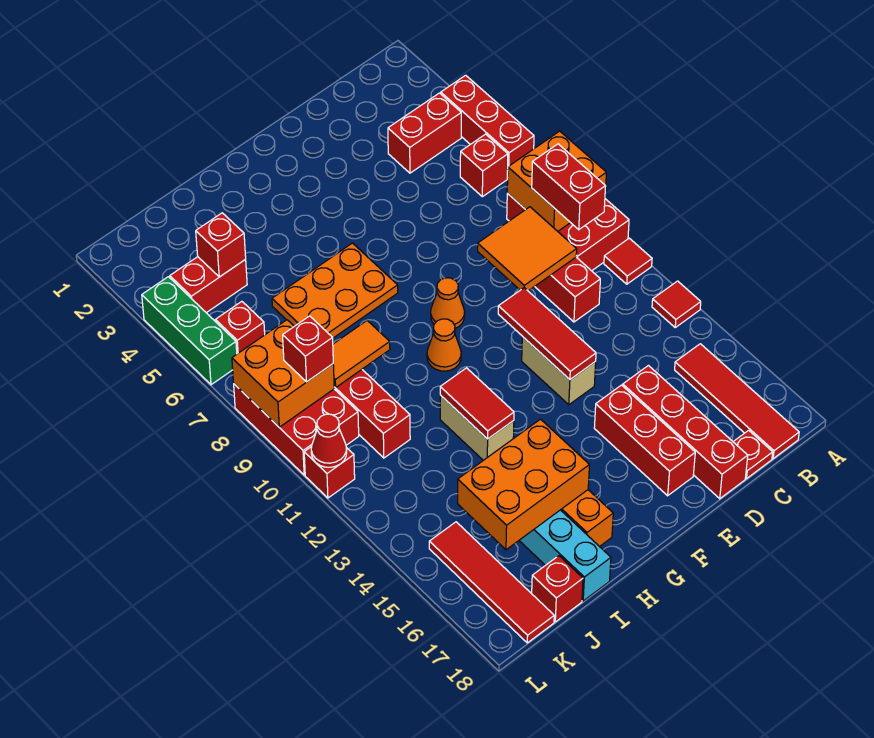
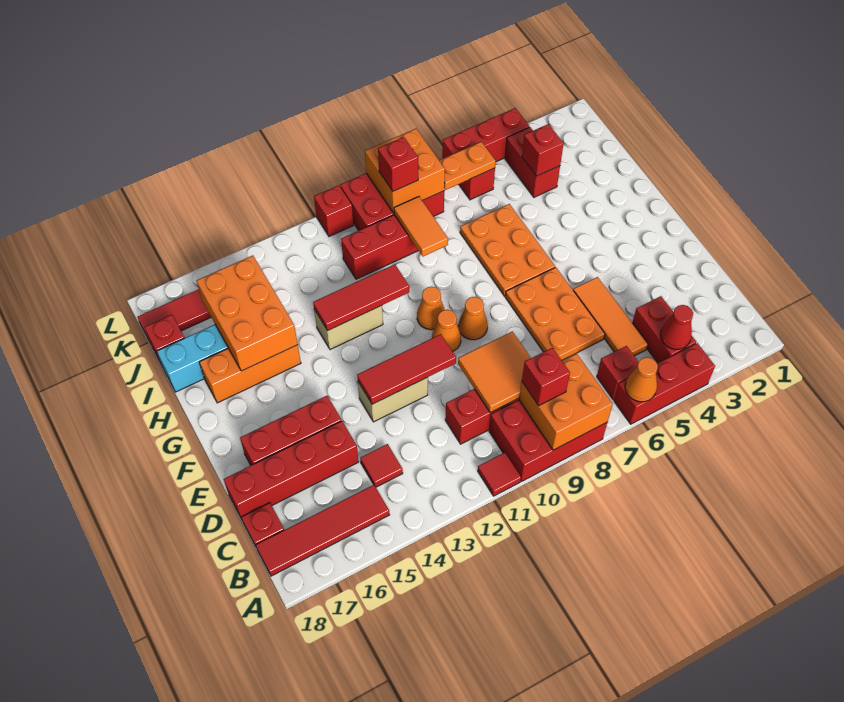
none -> orange 1x1 cone [625,357,658,402]
red 1x1 tile [652,281,701,327] -> red 1x1 tile moved to [360,444,403,487]
red 1x2 brick [532,144,606,230] -> red 1x1 brick [522,348,570,406]
none -> orange 1x3 tile [573,277,648,356]
none -> orange 2x3 plate [505,267,605,360]
none -> orange 1x1 cone [432,310,461,351]
red 1x2 tile [440,368,514,439] -> red 1x3 tile [313,264,409,331]
none -> orange 1x2 plate [439,142,496,190]
green 1x3 brick [142,277,237,385] -> red 1x3 brick [442,108,530,162]
red 1x1 cone [311,414,347,467] -> red 1x1 cone moved to [660,305,693,349]

